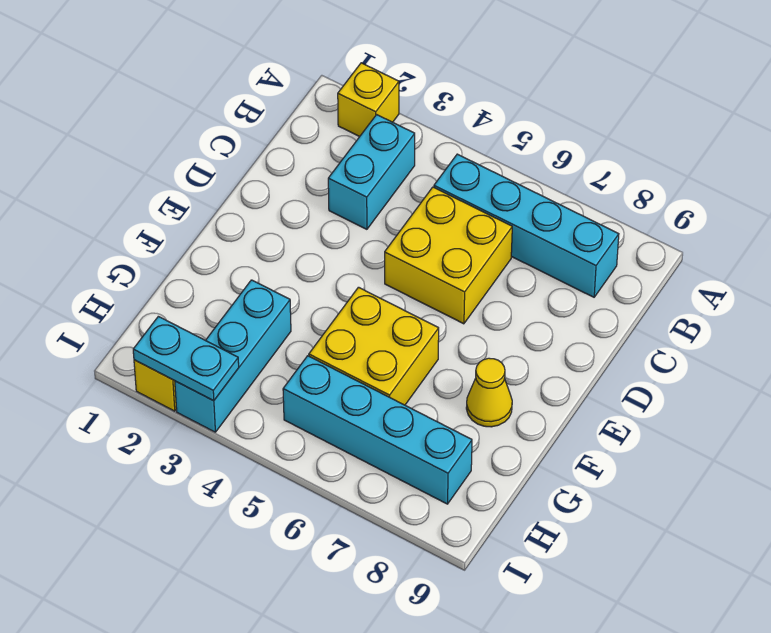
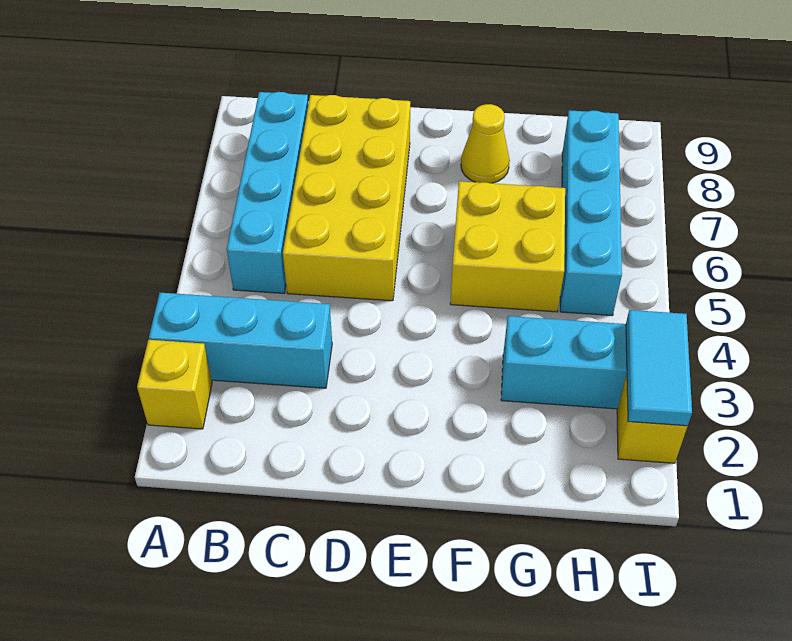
cyan 1x2 brick [328,115,415,229] -> cyan 1x3 brick [149,293,332,388]
yellow 2x2 brick [385,187,512,324] -> yellow 2x4 brick [283,95,410,301]
cyan 1x2 plate [133,316,239,401] -> cyan 1x2 tile [626,310,692,426]

